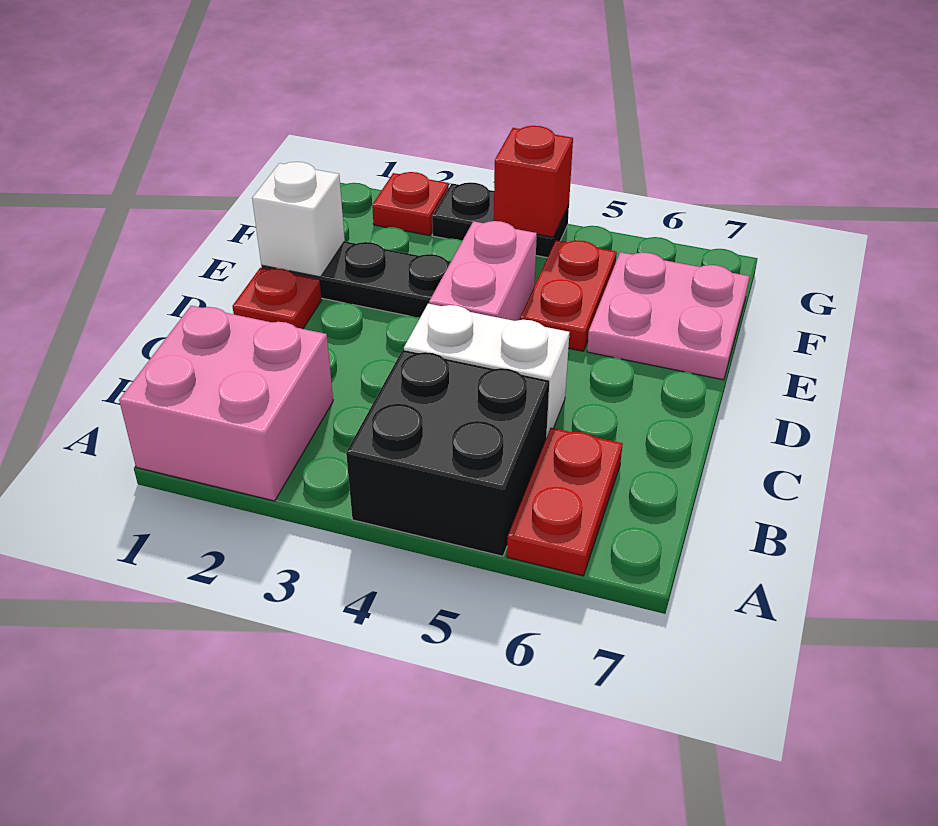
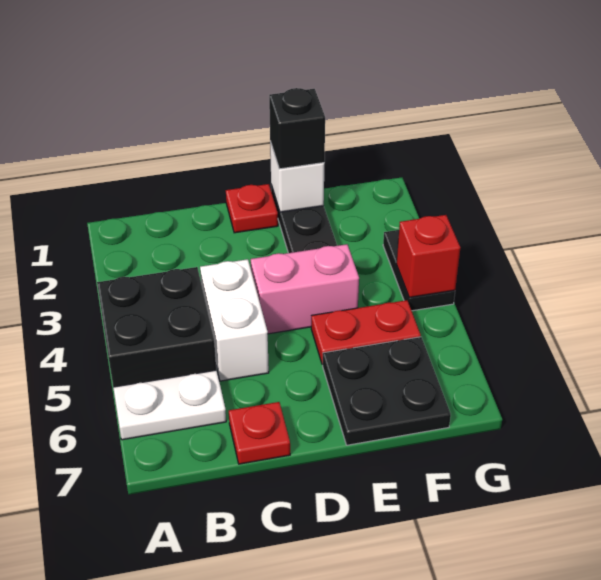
pink 2x2 brick [119,306,333,501] -> none
red 1x2 plate [507,428,623,576] -> white 1x2 plate [113,370,226,440]
none -> black 1x1 brick [269,88,325,169]
pink 2x2 plate [587,252,750,380] -> black 2x2 plate [323,337,451,445]
red 1x1 plate [372,172,449,236] -> red 1x1 plate moved to [229,402,290,464]

